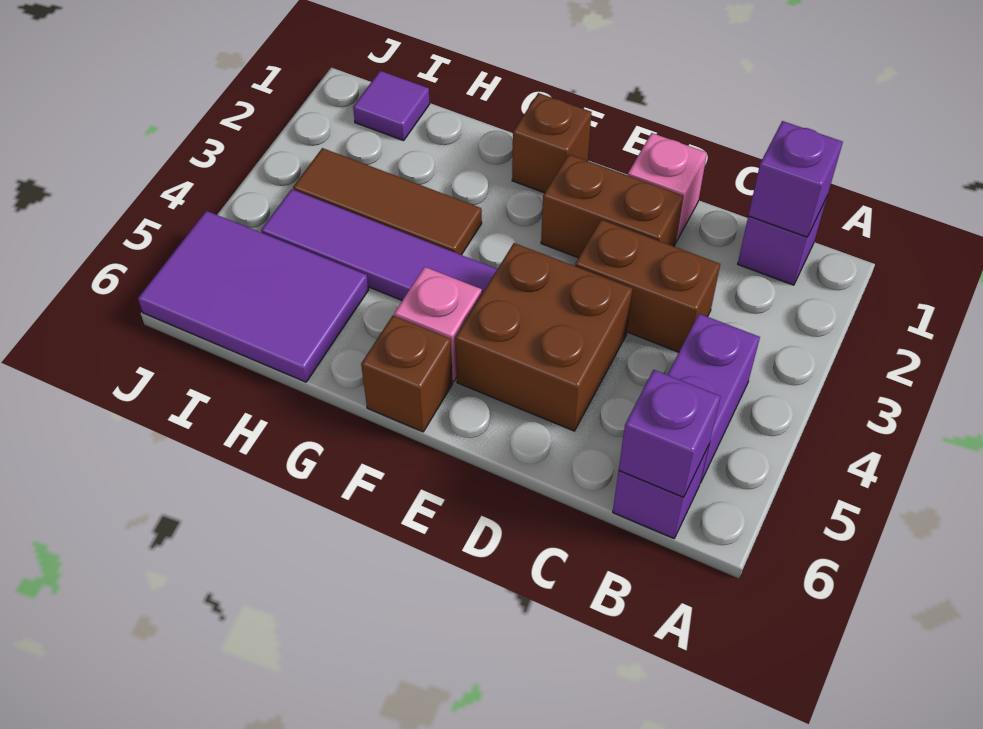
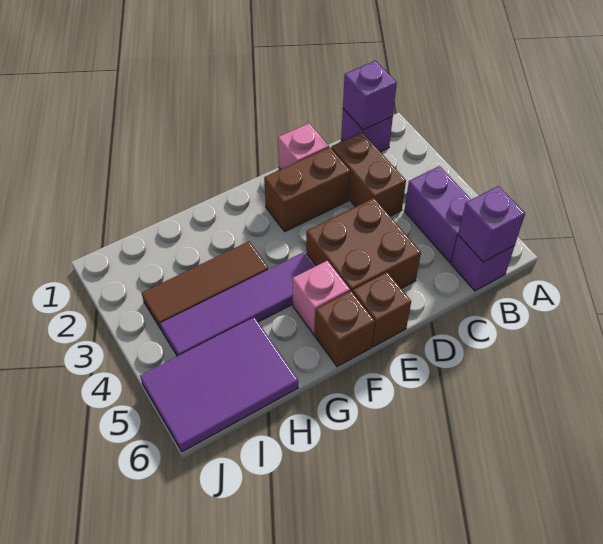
brown 1x2 brick [575,220,720,352] -> brown 1x2 brick turned to [331,132,406,216]
brown 1x1 brick [512,93,592,193] -> brown 1x1 brick moved to [353,272,411,347]
purple 1x1 tile [353,71,430,141] -> none

